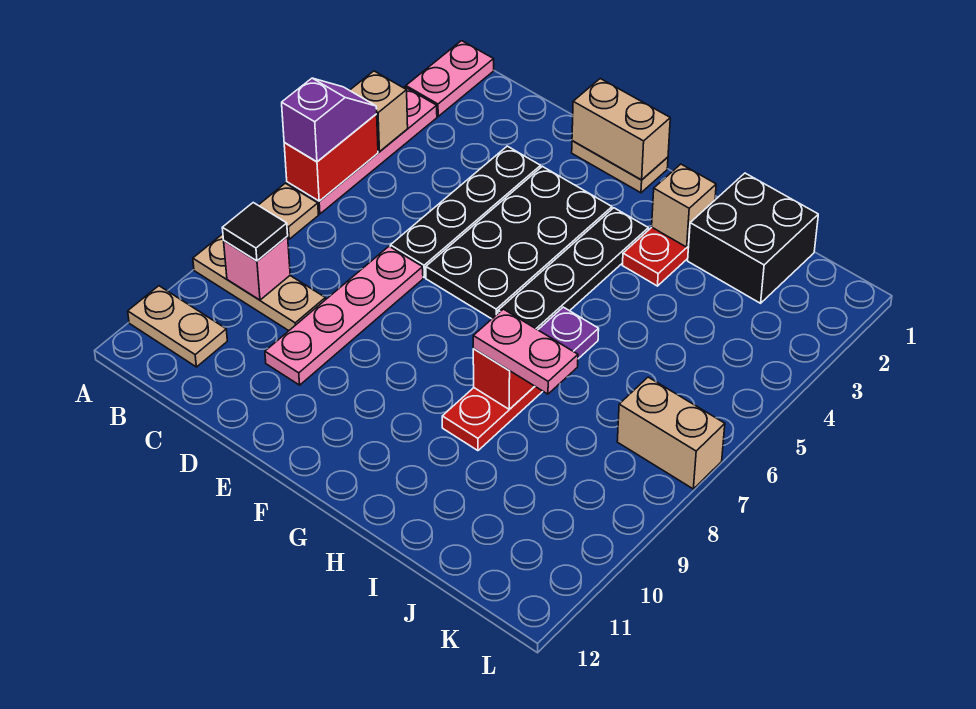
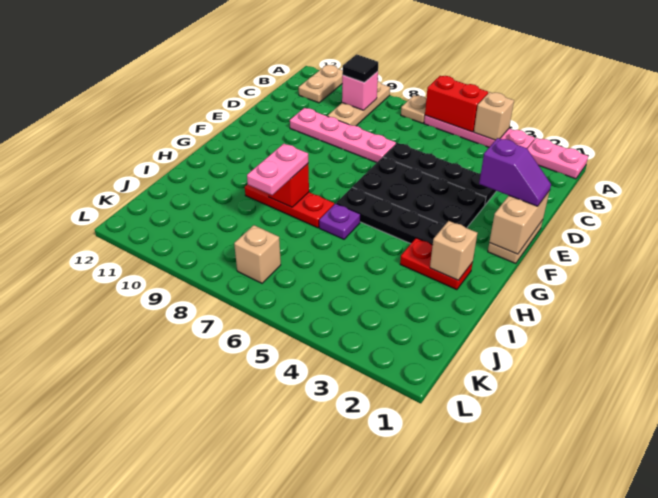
purple 1x2 slope [282,78,377,162] -> purple 1x2 slope moved to [479,138,551,206]
black 2x2 brick [688,173,818,303] -> none
tan 1x2 brick [617,377,725,489] -> tan 1x1 brick [234,225,281,283]

